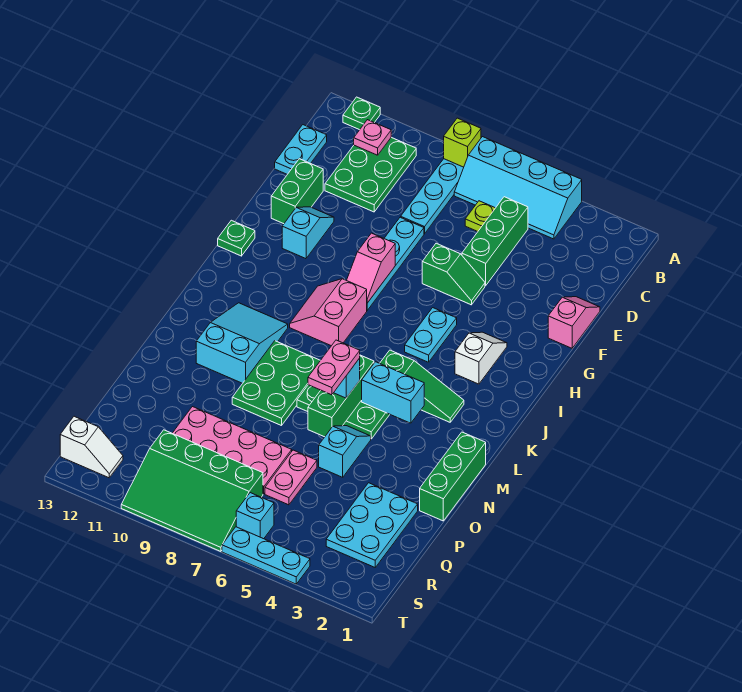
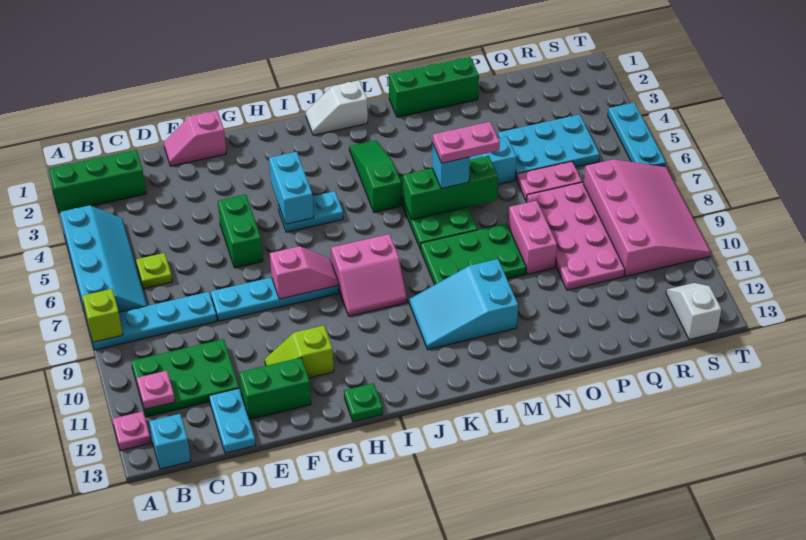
green 1x1 plate [343,97,380,130] -> pink 1x1 plate [112,411,151,451]
green 1x3 brick [462,197,528,286] -> green 1x3 brick moved to [49,150,146,213]
cyan 1x2 plate [275,125,327,174] -> cyan 1x2 plate turned to [209,388,256,453]
green 1x2 slope [422,243,485,305] -> green 1x2 brick [218,194,263,268]
cyan 1x2 slope [282,207,334,259] -> lime 1x2 slope [265,326,334,378]
white 1x2 slope [455,332,507,384] -> white 1x2 slope moved to [306,80,368,135]
cyan 1x2 brick [362,362,424,423] -> cyan 1x2 brick moved to [269,152,314,224]
none -> pink 1x2 brick [508,201,557,274]
cyan 2x3 plate [326,483,418,567] -> cyan 2x3 plate moved to [498,114,600,180]
green 3x4 slope [121,430,263,551] -> pink 3x4 slope [584,159,711,276]
cyan 1x1 brick [236,493,274,539] -> cyan 1x1 brick moved to [149,414,191,469]

